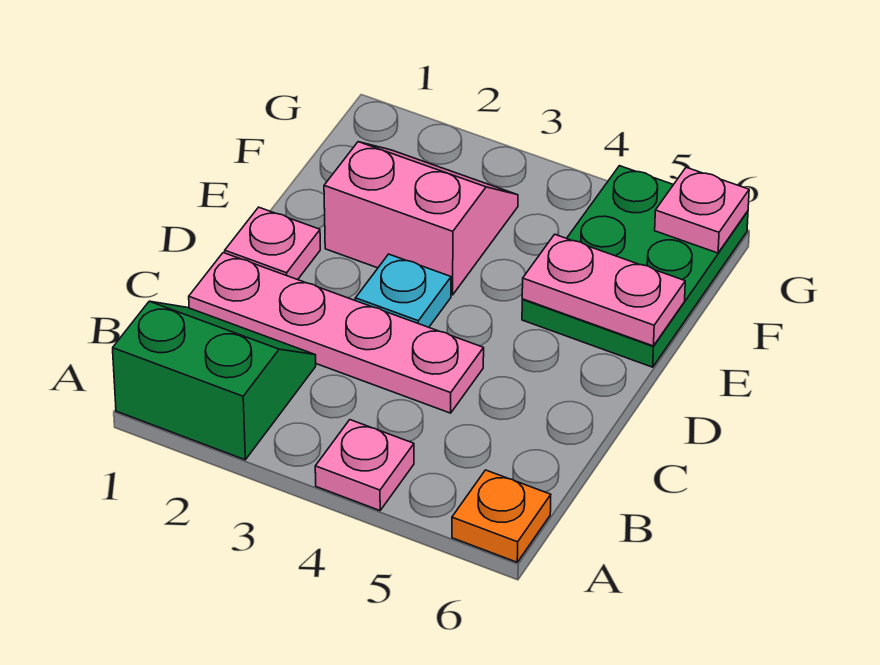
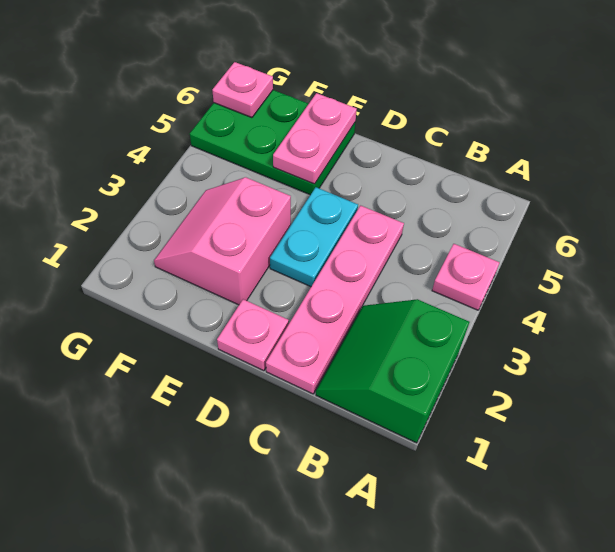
orange 1x1 plate [452,470,551,562] -> none
cyan 1x1 plate [355,254,451,327] -> cyan 1x2 plate [270,187,358,287]

